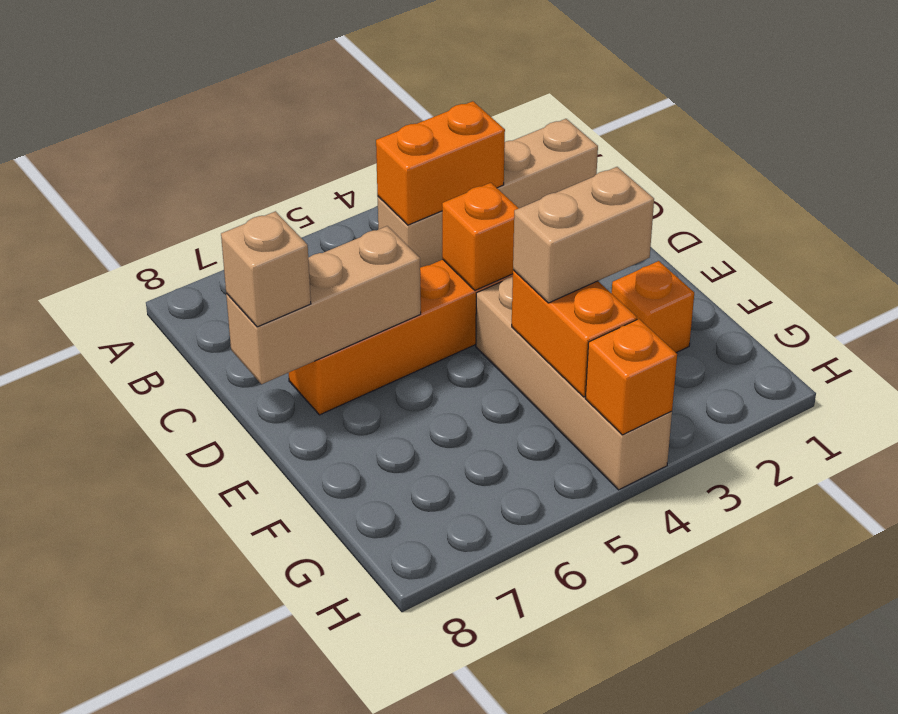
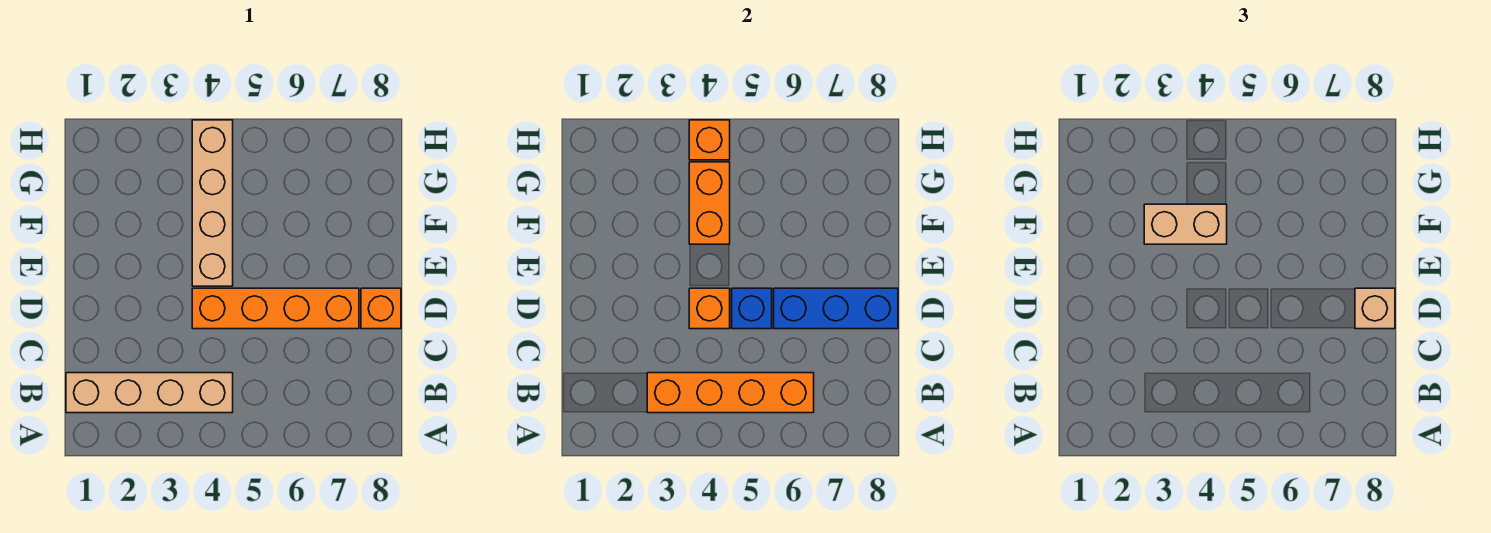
orange 1x2 brick [376,101,505,225] -> orange 1x4 brick [647,373,814,413]
none -> blue 1x1 brick [732,288,772,329]
tan 1x3 brick [226,226,421,384] -> blue 1x3 brick [774,288,898,329]
orange 1x1 brick [612,261,694,353] -> orange 1x1 brick moved to [361,288,401,329]

